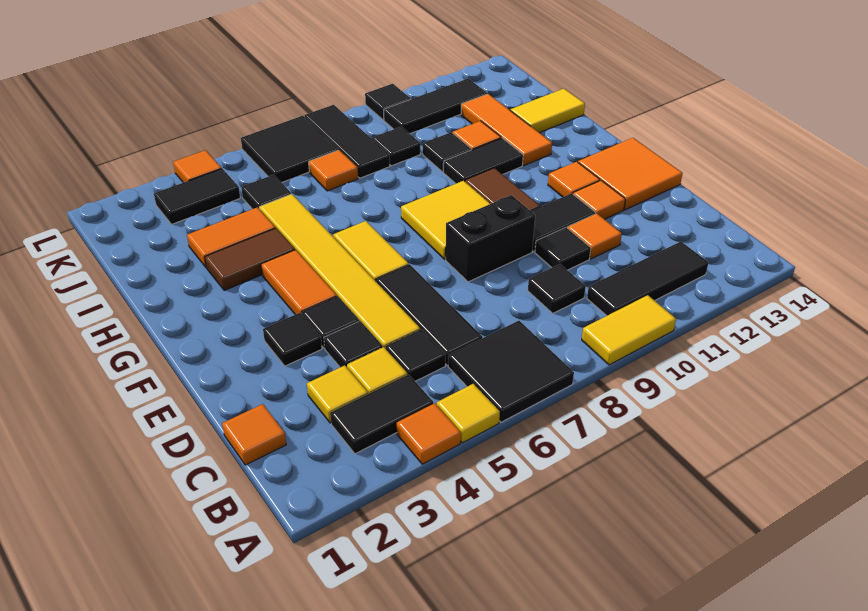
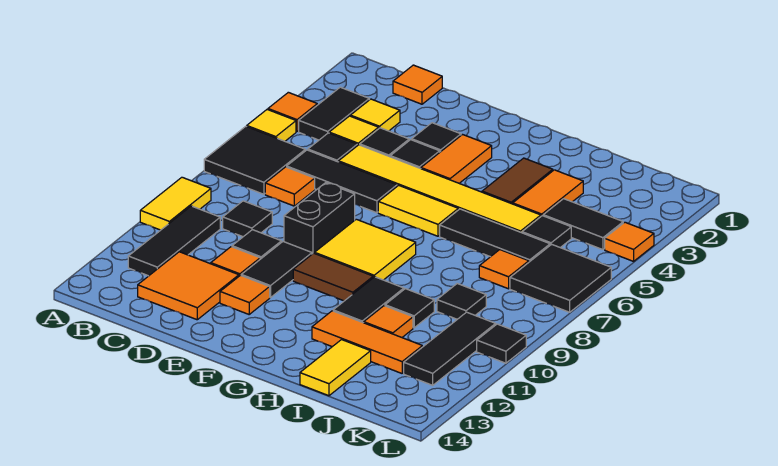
orange 2x2 tile [578,138,683,210] -> orange 2x2 tile moved to [138,252,239,320]
orange 1x2 tile [261,250,337,315] -> orange 1x2 tile turned to [421,135,492,183]
orange 1x1 tile [548,162,600,197] -> orange 1x1 tile moved to [265,167,315,206]
black 1x3 tile [305,105,390,178] -> black 1x3 tile moved to [440,209,550,262]
black 1x2 tile [154,169,240,224] -> black 1x2 tile turned to [543,199,623,250]

